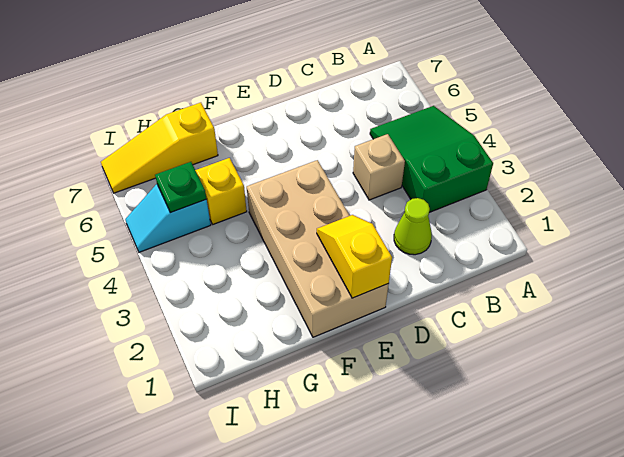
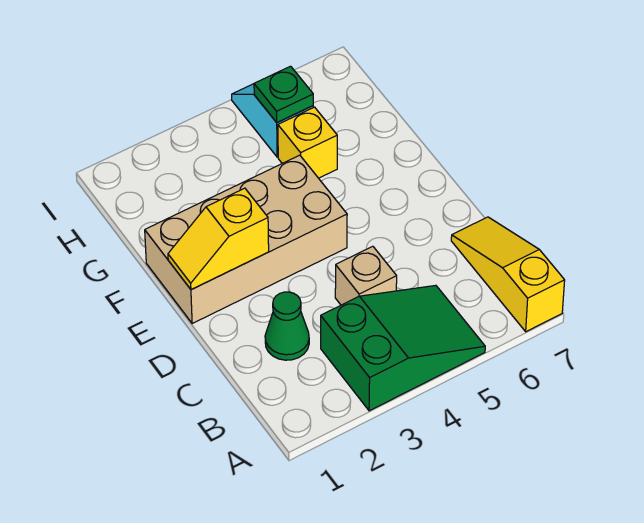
lime 1x1 cone [394,198,432,255] -> green 1x1 cone [265,292,309,360]
yellow 1x2 slope [317,215,392,298] -> yellow 1x2 slope turned to [168,188,269,290]
yellow 1x3 slope [101,103,218,193] -> yellow 1x3 slope moved to [451,217,565,332]

